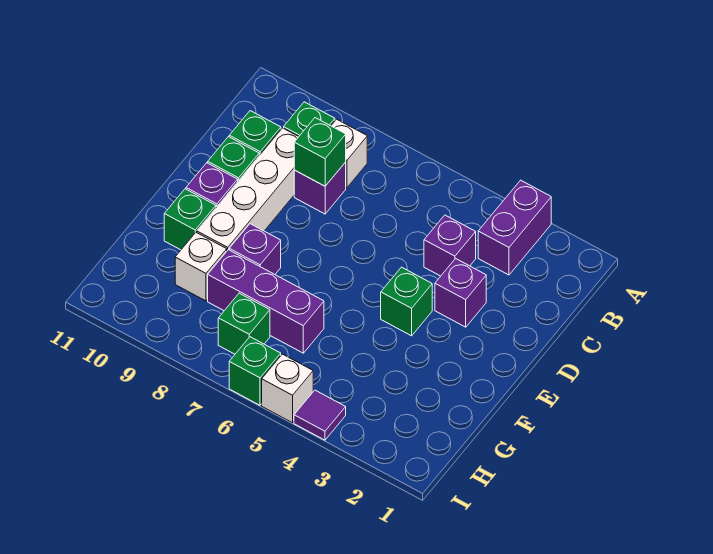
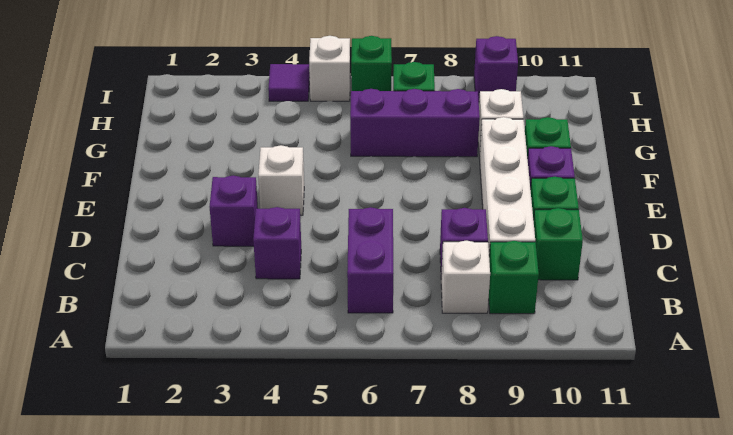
purple 1x2 brick [478,180,551,275] -> purple 1x2 brick moved to [347,207,393,313]
green 1x1 brick [294,118,346,186] -> none
green 1x1 brick [381,267,432,336] -> white 1x1 brick [258,145,304,215]
purple 1x1 brick [229,224,281,274] -> purple 1x1 brick moved to [474,36,518,101]

